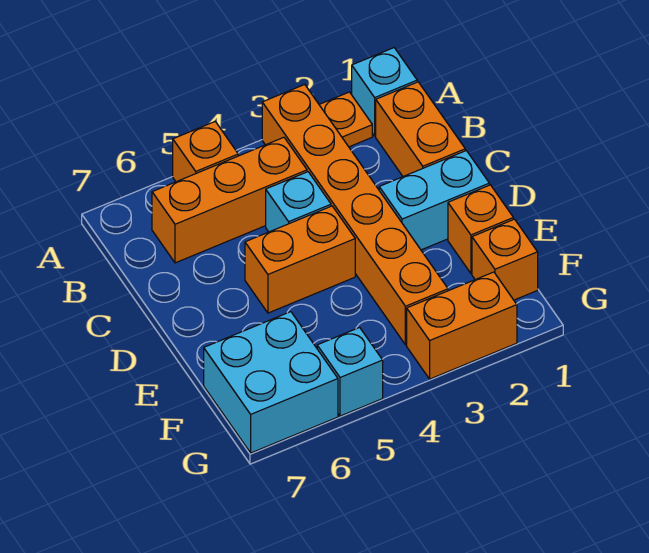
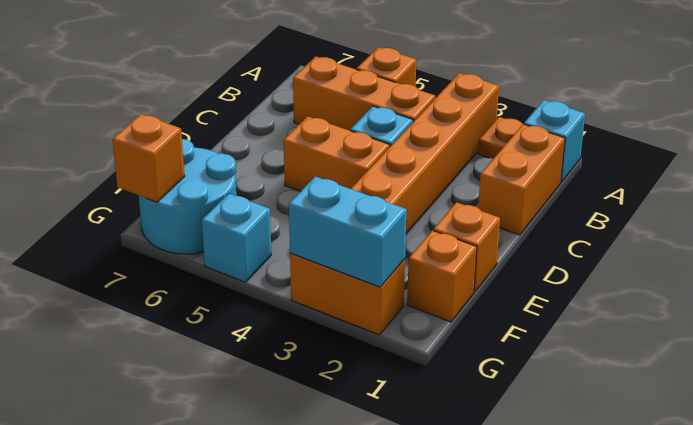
cyan 1x2 brick [379,151,489,250] -> cyan 1x2 brick moved to [289,177,406,287]
cyan 2x2 brick [204,312,338,453] -> cyan 2x2 round brick [139,139,236,254]
none -> orange 1x1 brick [112,114,185,202]

